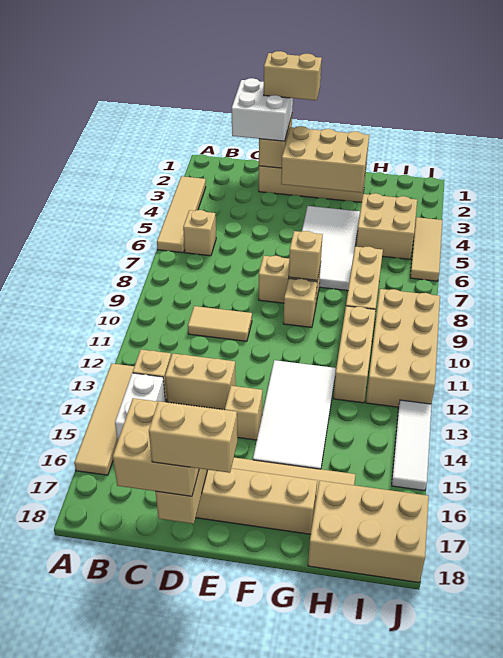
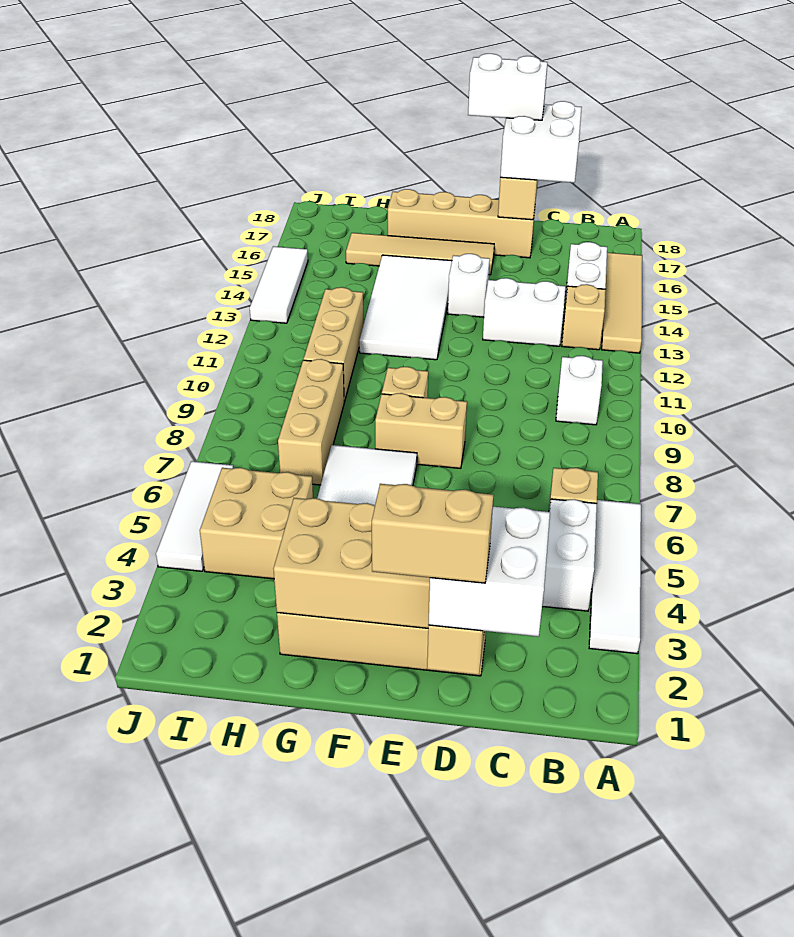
tan 1x4 tile [157,176,206,253] -> white 1x4 tile [589,500,641,654]
none -> white 1x2 brick [542,499,597,611]
none -> white 1x1 brick [556,356,603,425]
tan 1x2 tile [188,306,252,341] -> none
tan 1x2 brick [165,353,236,410] -> white 1x2 brick [483,278,566,346]
tan 2x2 brick [113,398,199,496] -> white 2x2 brick [500,101,582,183]
tan 1x2 brick [149,401,237,473] -> white 1x2 brick [468,54,548,120]
tan 1x1 brick [225,386,262,440] -> white 1x1 brick [448,254,490,317]
tan 1x1 brick [289,231,323,280] -> none
tan 2x3 brick [308,481,429,583] -> none
tan 2x4 brick [366,289,440,407] -> none
tan 1x3 tile [410,217,442,281] -> white 1x3 tile [156,461,233,571]

